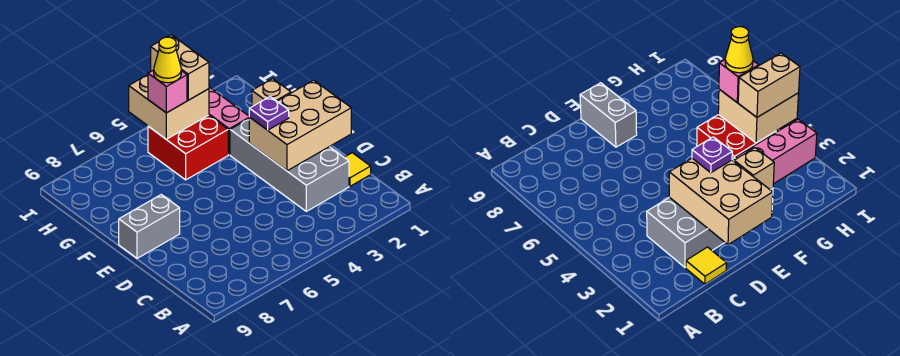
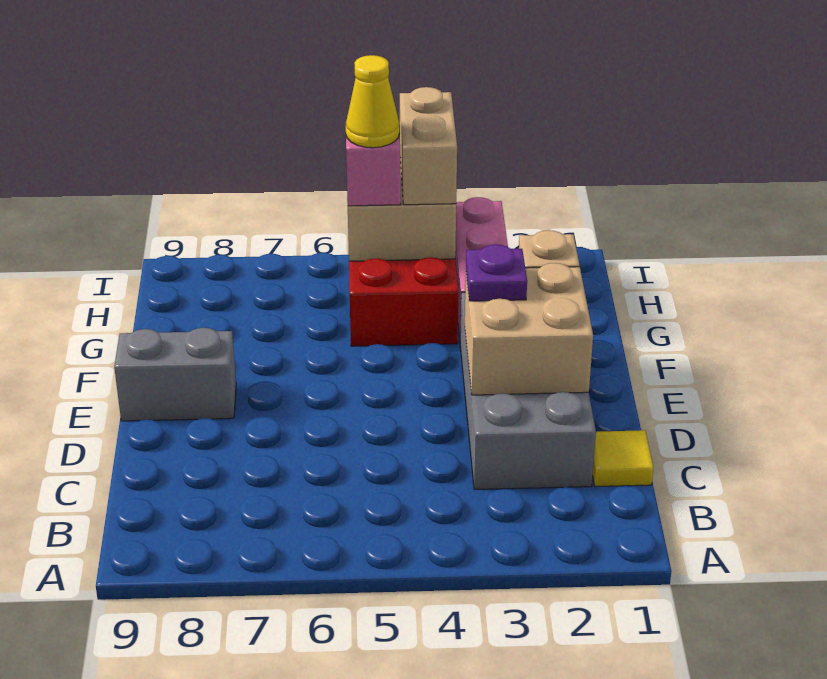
tan 2x3 brick [249,80,351,171] -> tan 2x2 brick [465,263,593,395]

